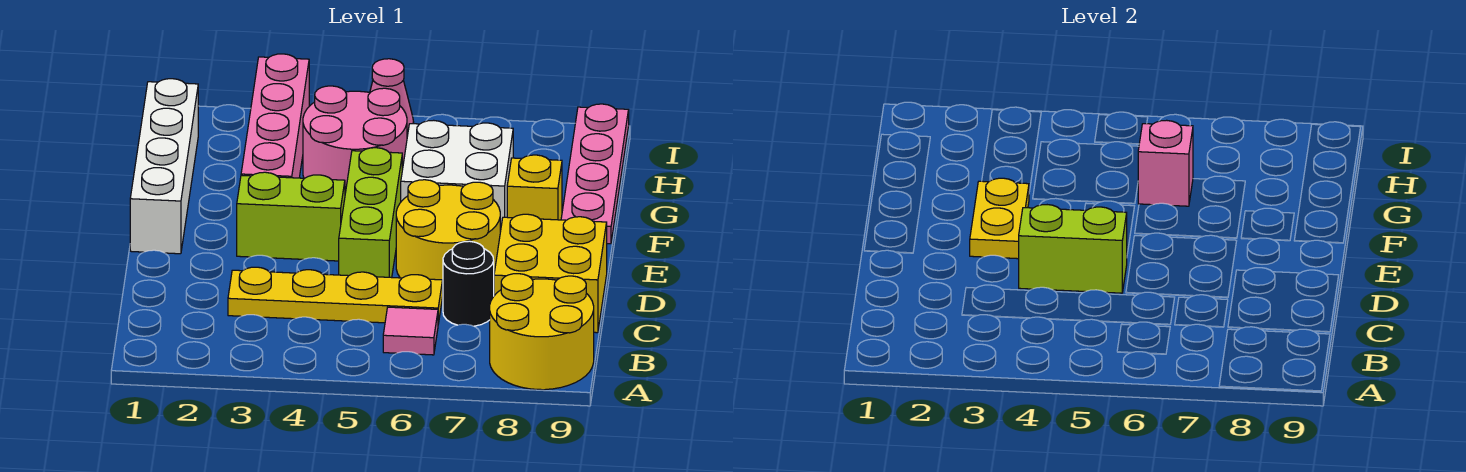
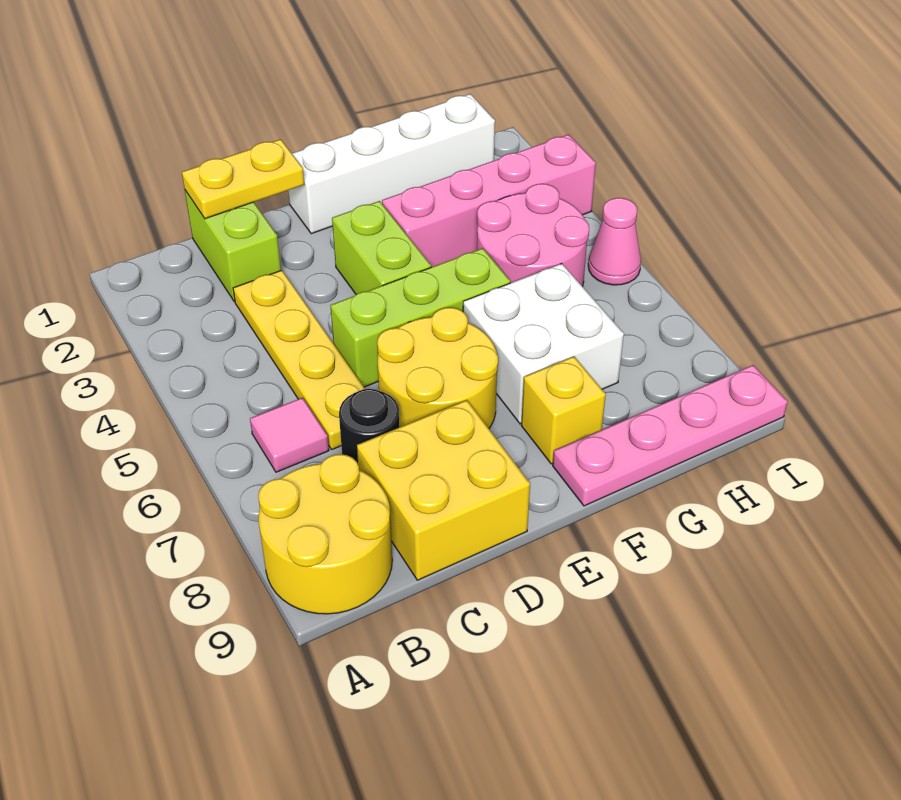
lime 1x2 brick [1019,205,1127,293] -> lime 1x2 brick moved to [185,190,281,302]
yellow 1x2 plate [970,178,1029,259] -> yellow 1x2 plate moved to [182,139,304,219]
pink 1x1 brick [1138,120,1193,206] -> none

